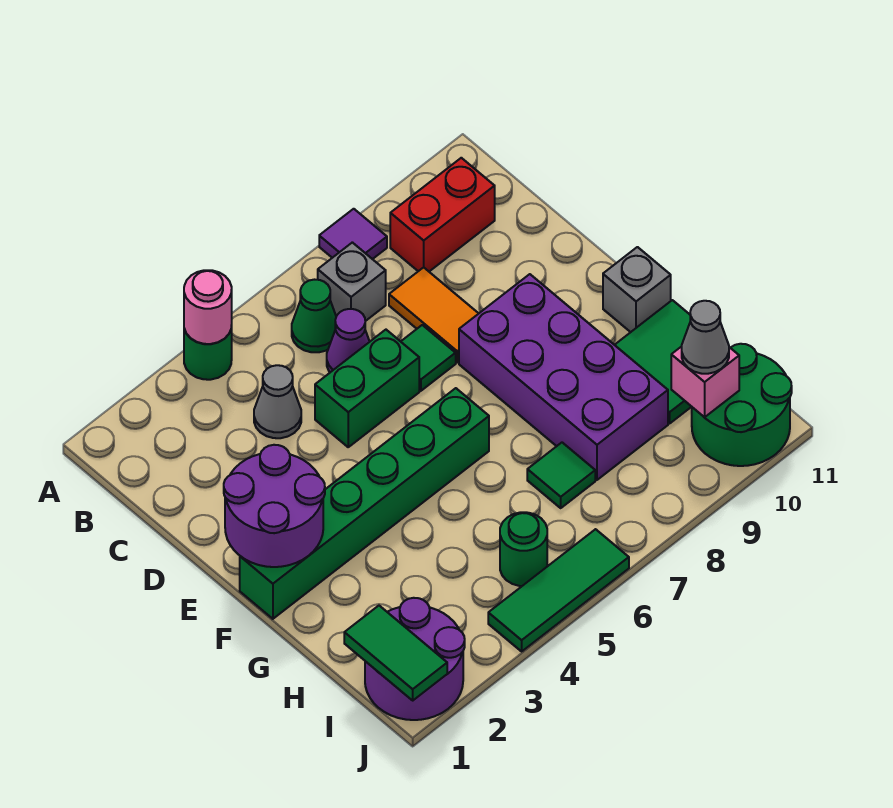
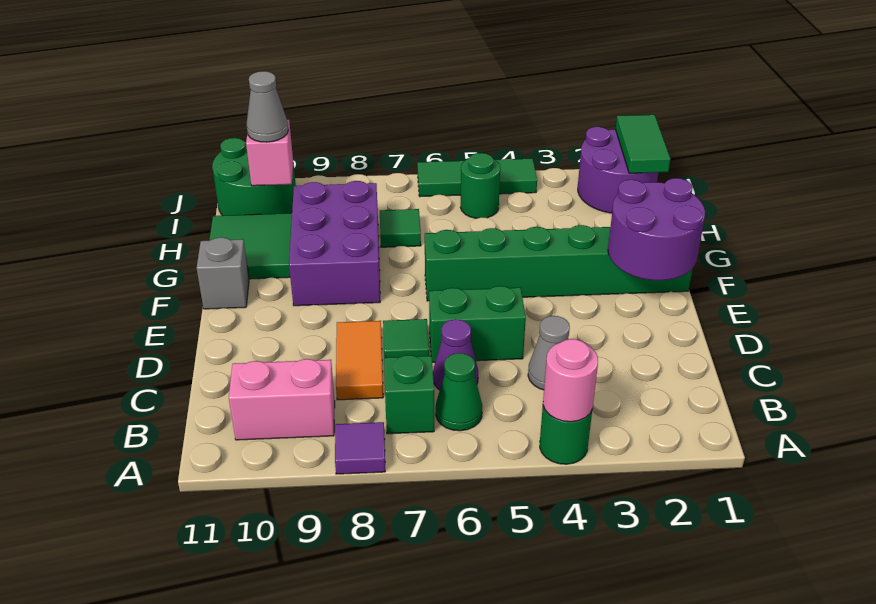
grey 1x1 brick [318,242,386,321] -> green 1x1 brick [384,355,434,434]
red 1x2 brick [390,158,495,271] -> pink 1x2 brick [229,359,335,440]
purple 2x4 brick [459,274,668,480] -> purple 2x3 brick [289,181,380,306]

